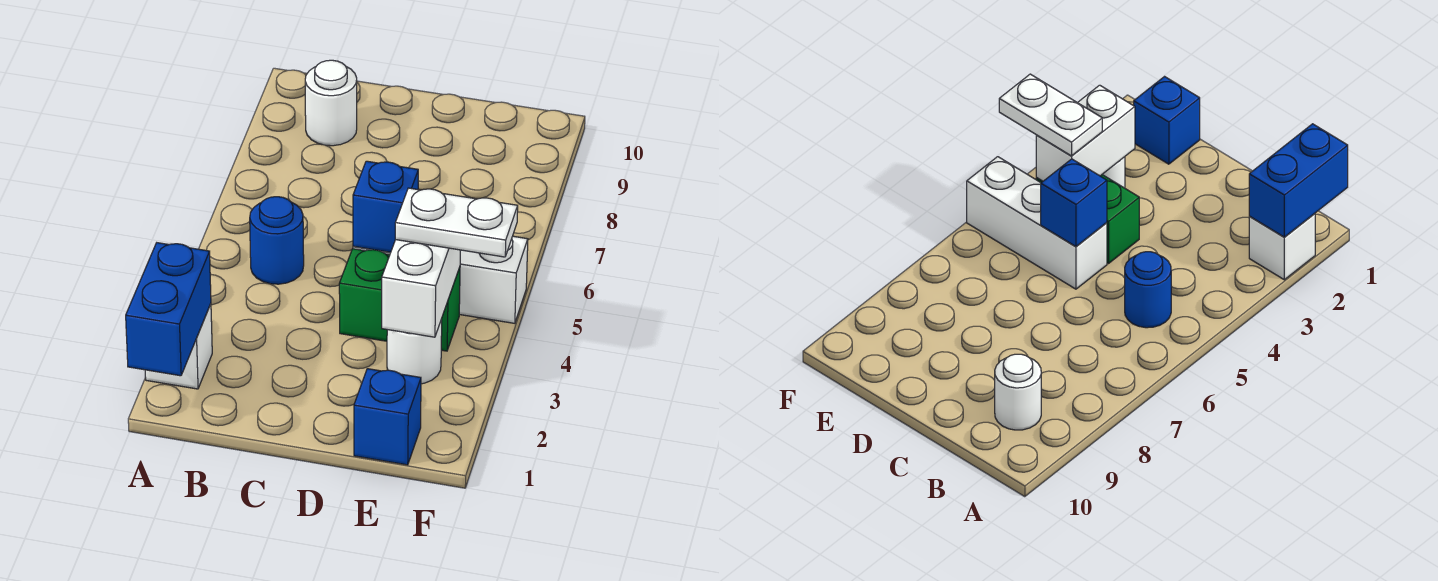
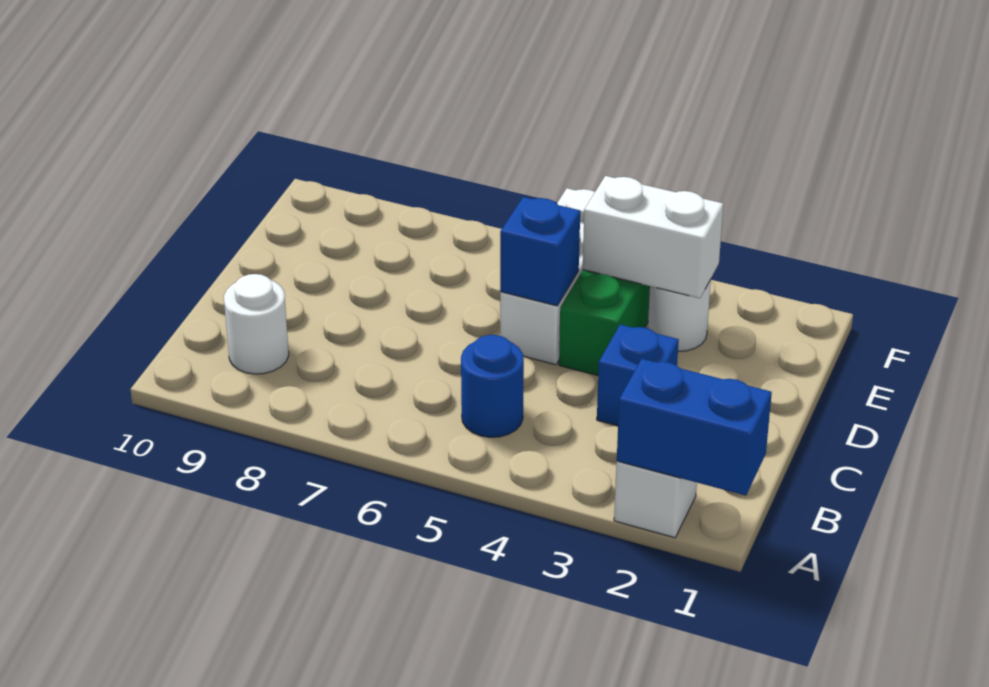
blue 1x1 brick [354,369,421,465] -> blue 1x1 brick moved to [597,325,679,426]
white 1x2 plate [395,188,518,257] -> none

